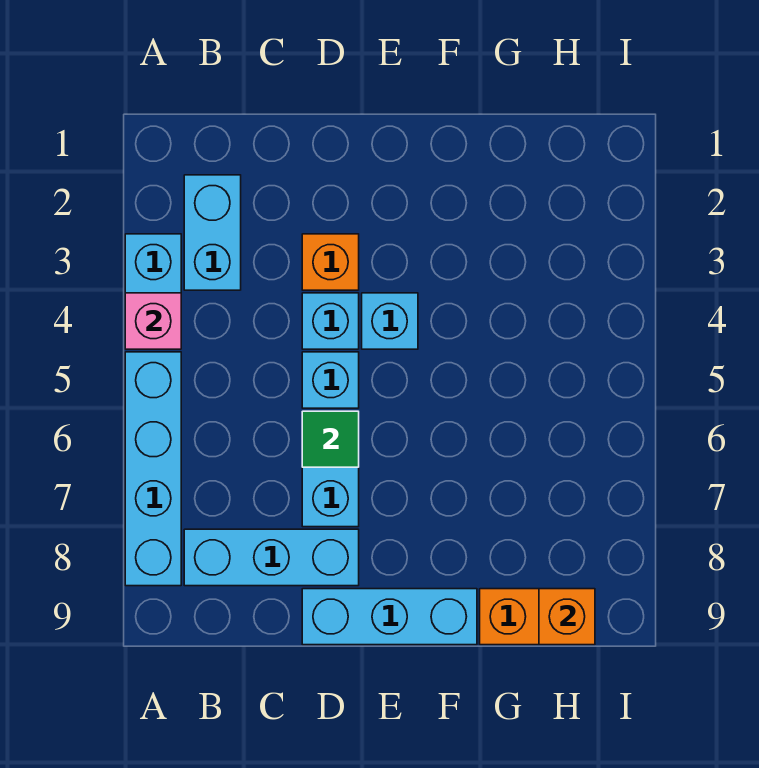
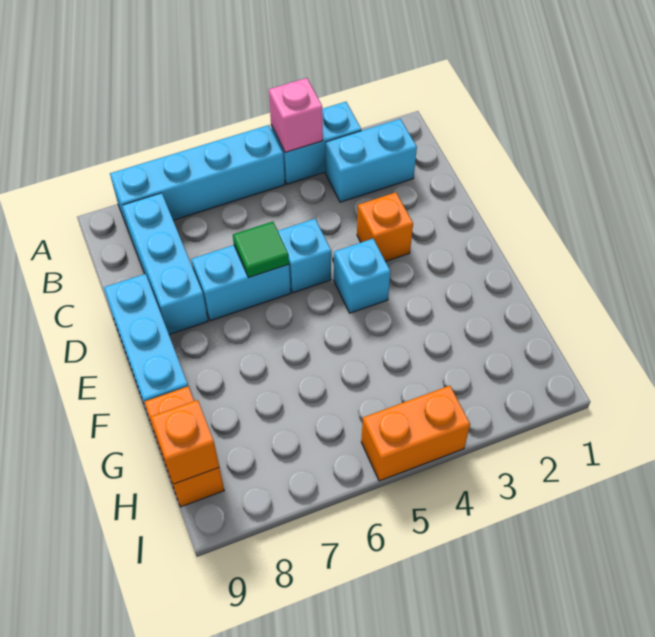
cyan 1x1 brick [302,293,359,349] -> none
none -> orange 1x2 brick [361,386,470,481]

